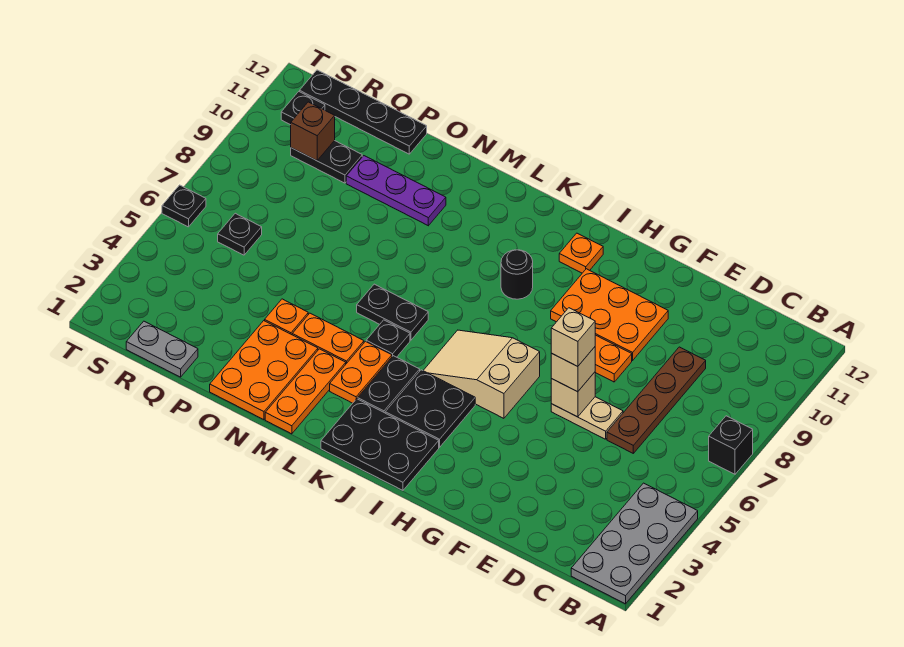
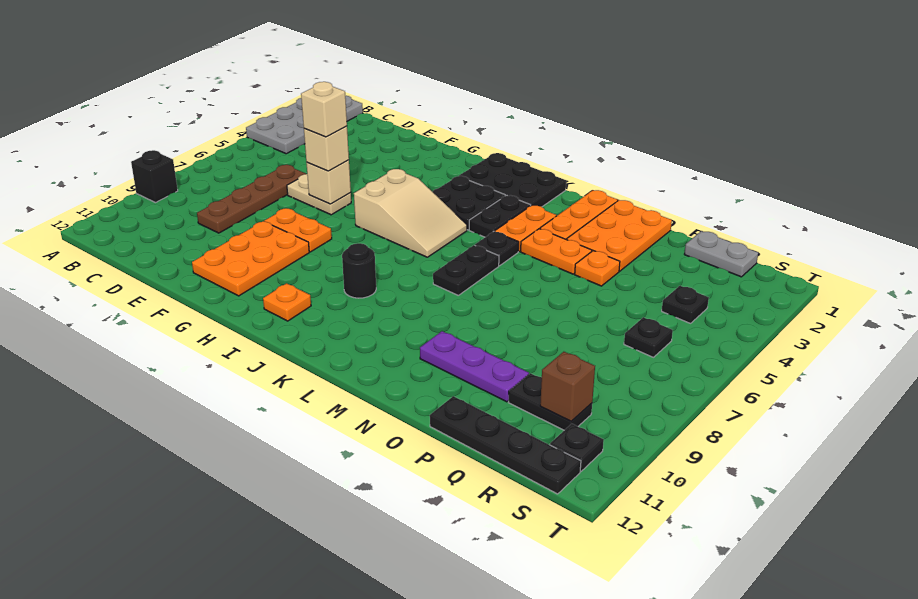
black 1x1 brick [709,416,753,474] -> black 1x1 brick moved to [131,150,178,203]
orange 2x3 plate [551,269,668,360] -> orange 2x3 plate turned to [192,221,309,296]
black 1x2 plate [357,284,428,340] -> black 1x2 plate turned to [433,245,499,295]
black 1x1 plate [162,185,206,227] -> black 1x1 plate moved to [662,286,709,323]

